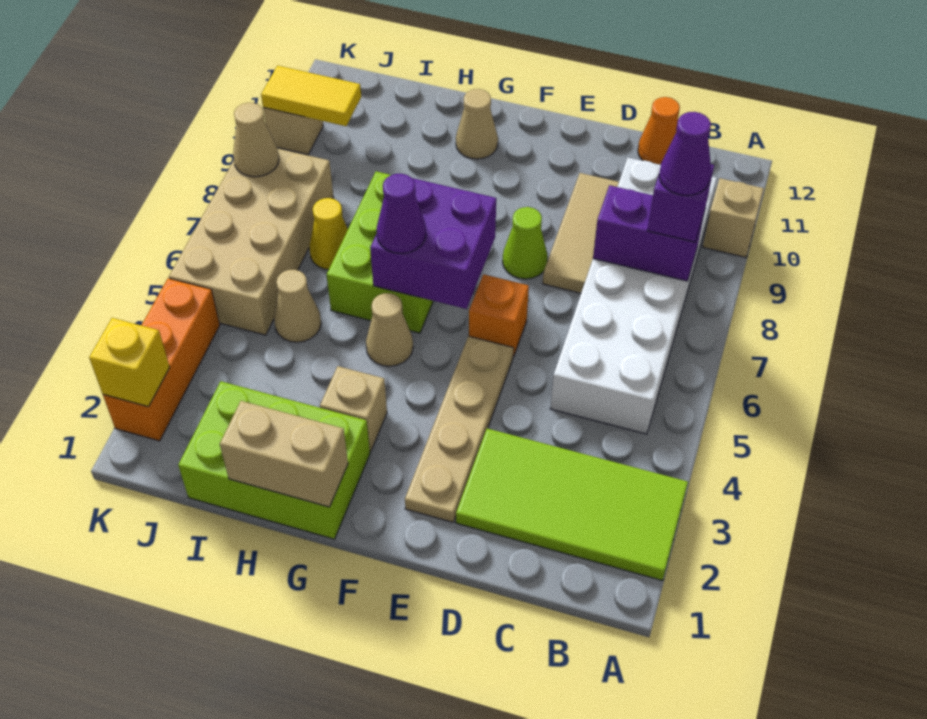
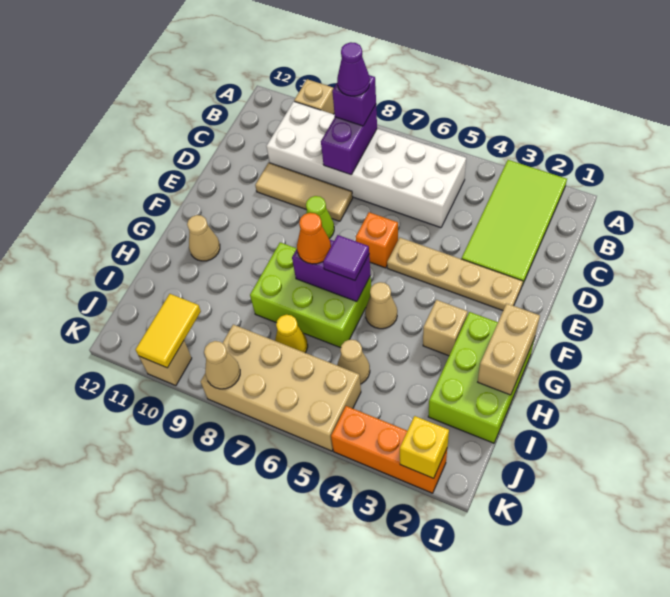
orange 1x1 cone [638,97,680,165] -> orange 1x1 cone moved to [297,213,331,264]
purple 2x2 brick [370,178,496,309] -> purple 1x2 brick [292,239,371,302]
purple 1x1 cone [377,174,426,253] -> purple 1x1 tile [323,235,369,280]

